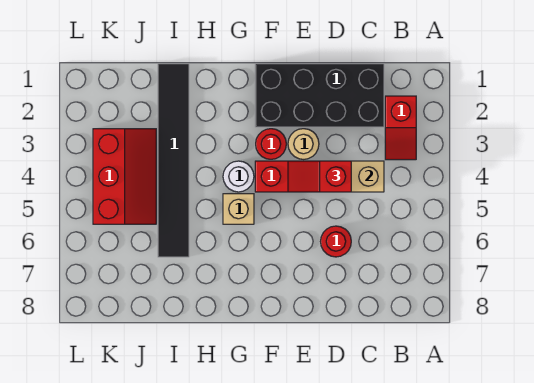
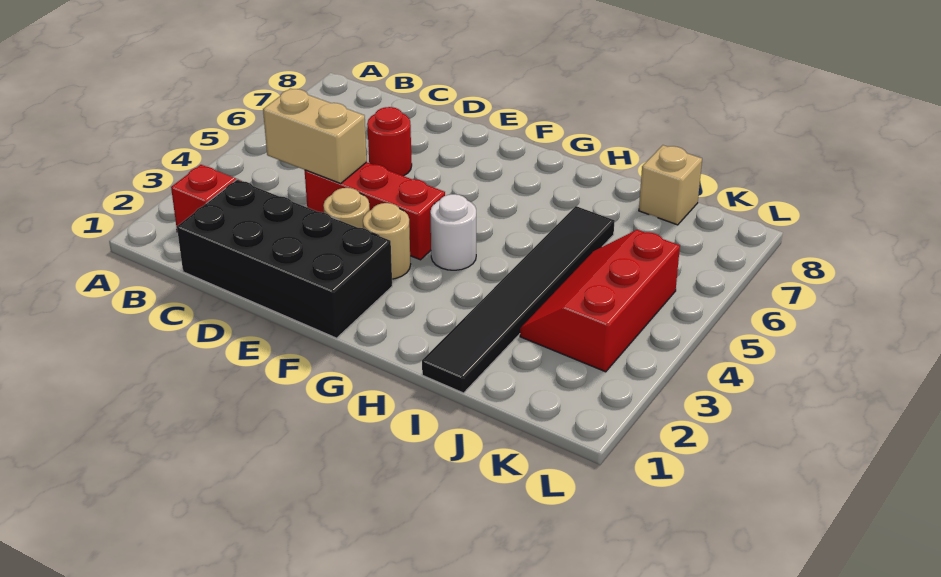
red 1x2 slope [288,161,351,192] -> none
red 1x1 round brick [256,129,286,159] -> tan 1x1 round brick [363,203,411,279]
tan 1x1 brick [223,194,254,224] -> tan 1x1 brick moved to [639,145,702,225]

